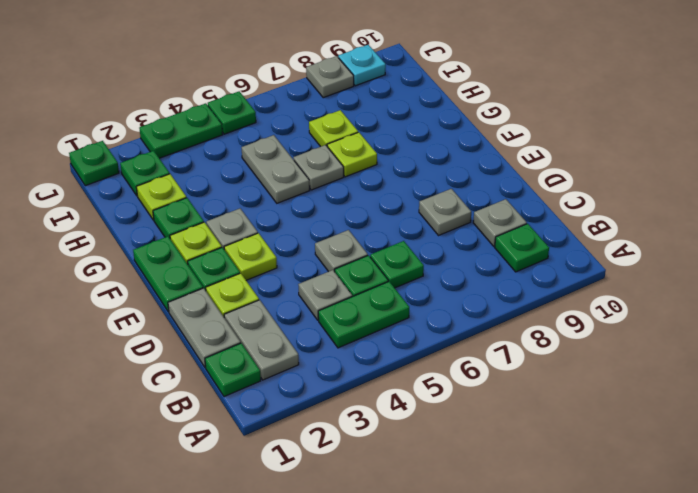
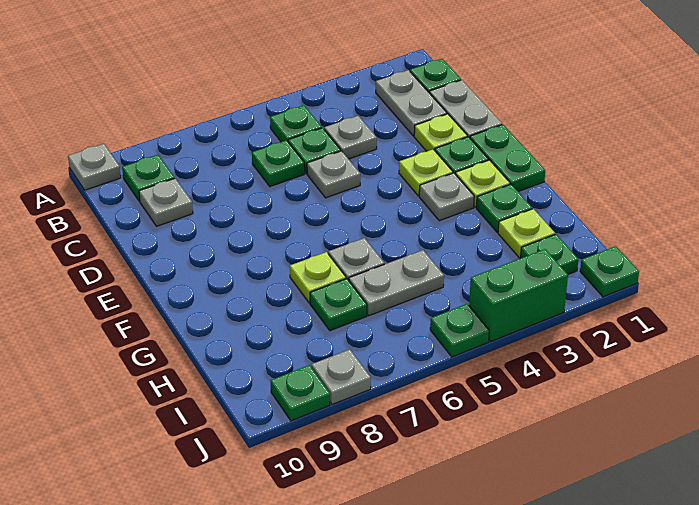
green 1x2 plate [318,282,409,348] -> green 1x1 plate [270,105,322,142]
grey 1x1 plate [419,189,471,235] -> grey 1x1 plate moved to [68,144,121,190]
grey 1x2 plate [242,135,310,203] -> grey 1x2 plate turned to [349,250,444,316]
lime 1x1 plate [309,110,358,147] -> green 1x1 plate [310,279,367,331]
green 1x2 plate [139,103,223,158] -> green 1x2 brick [469,249,568,342]
cyan 1x1 plate [338,45,386,86] -> green 1x1 plate [271,365,330,421]

